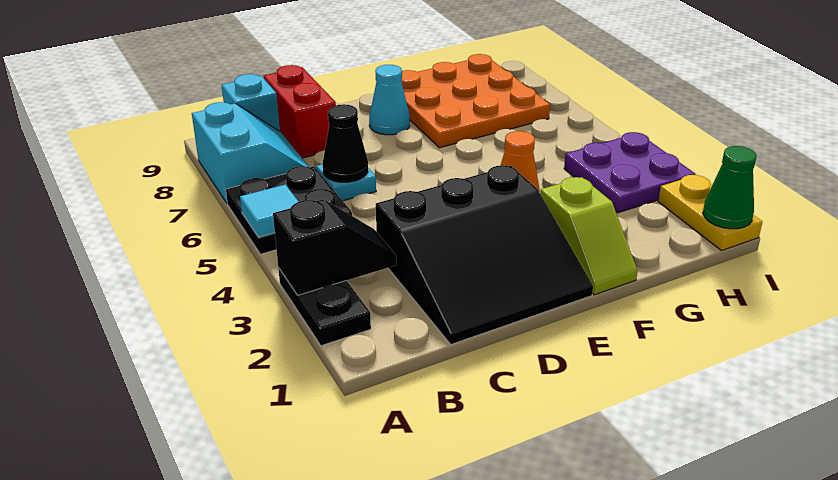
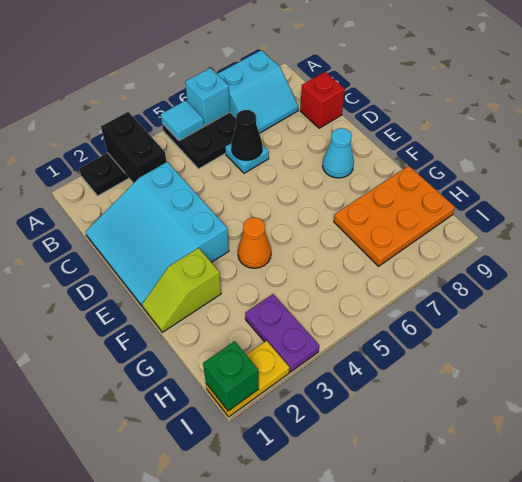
black 1x2 slope [273,199,396,295] -> black 1x2 brick [101,112,166,183]
cyan 1x1 brick [222,74,280,131] -> cyan 1x1 brick moved to [185,68,230,126]
black 3x3 slope [376,165,593,344] -> cyan 3x3 slope [85,162,229,306]
red 1x2 brick [264,65,336,158] -> red 1x1 brick [300,72,345,128]
orange 3x3 plate [401,54,550,148] -> orange 2x3 plate [334,166,455,266]
purple 2x2 plate [564,132,695,213] -> purple 1x2 plate [245,294,319,372]
green 1x1 cone [703,146,757,229] -> green 1x1 brick [203,341,259,411]

